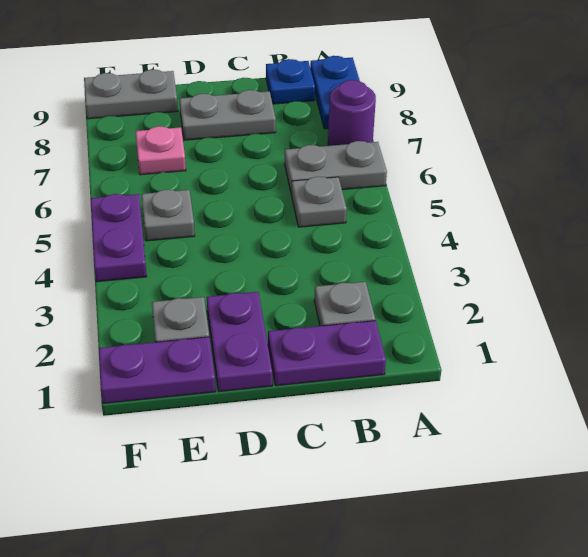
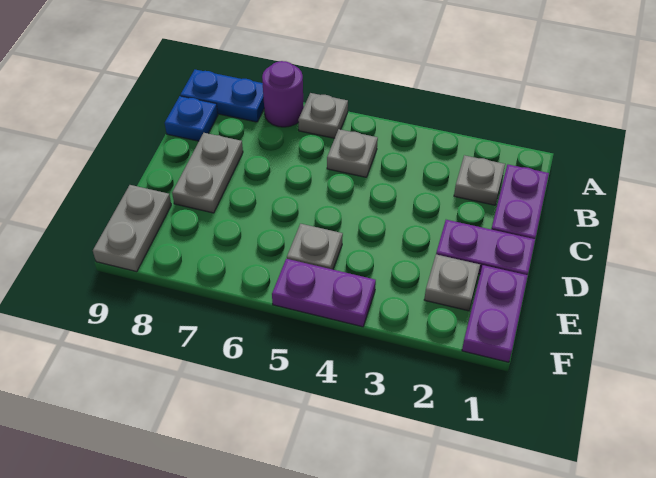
grey 1x2 plate [285,141,387,194] -> grey 1x1 plate [298,93,348,138]
pink 1x1 plate [135,126,186,175] -> none

